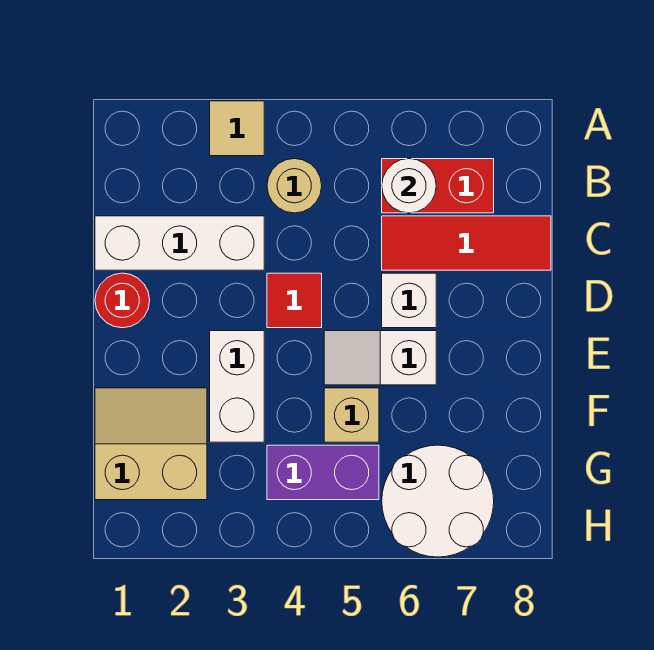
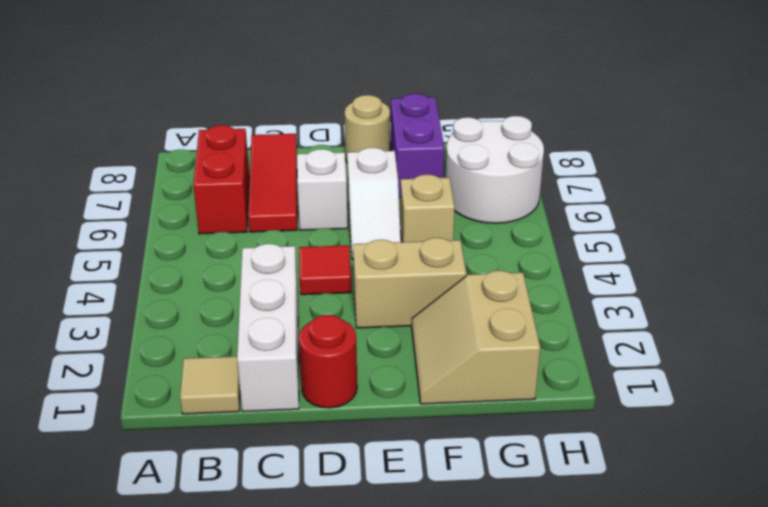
tan 1x1 tile [210,101,264,156] -> tan 1x1 tile moved to [180,356,240,414]
tan 1x1 round brick [267,159,322,213] -> tan 1x1 round brick moved to [345,95,390,162]
white 1x1 round brick [382,159,436,213] -> none
white 1x2 brick [210,331,264,442] -> tan 1x2 brick [353,238,466,328]
purple 1x2 brick [267,445,379,500] -> purple 1x2 brick moved to [391,94,444,198]

